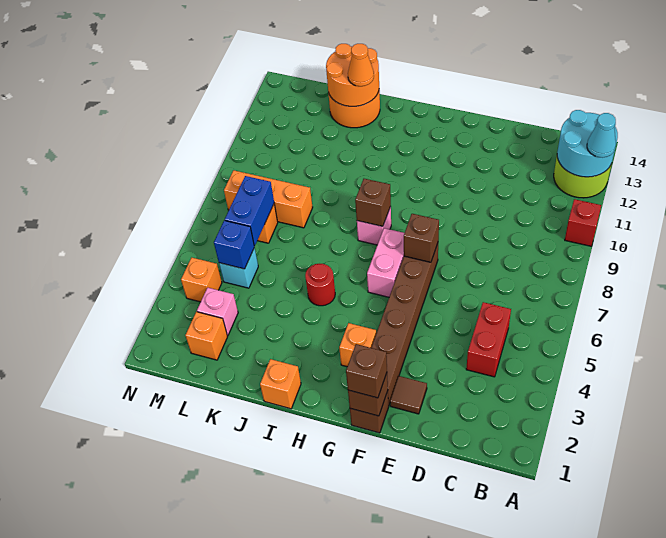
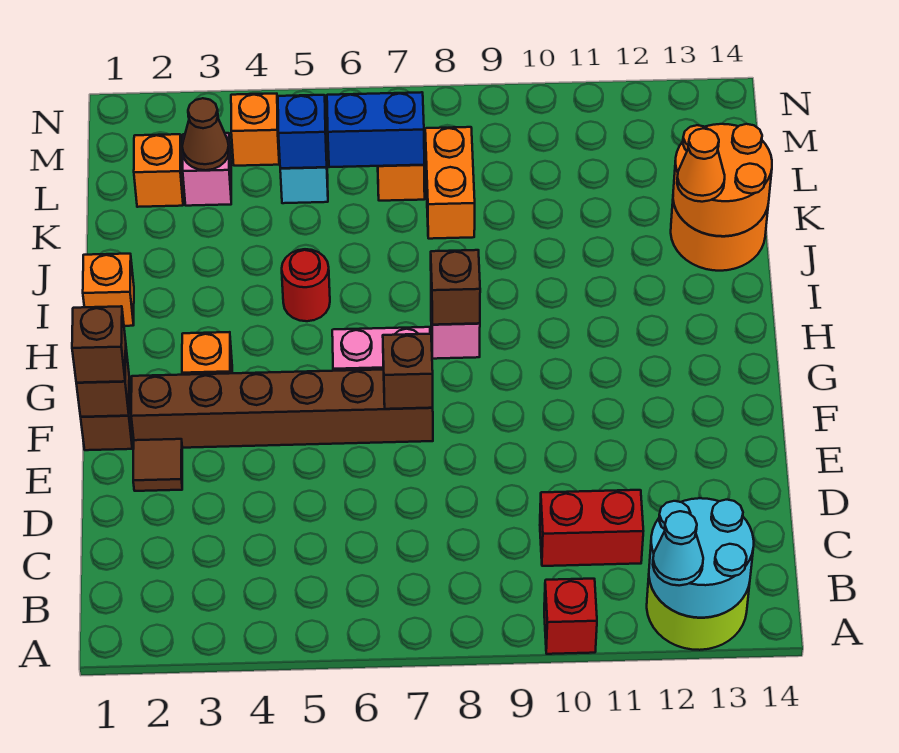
red 1x2 brick [466,302,511,377] -> red 1x2 brick moved to [540,490,643,566]
orange 1x3 brick [224,170,313,228] -> orange 1x2 brick [425,127,475,239]
none -> brown 1x1 cone [182,98,229,170]

